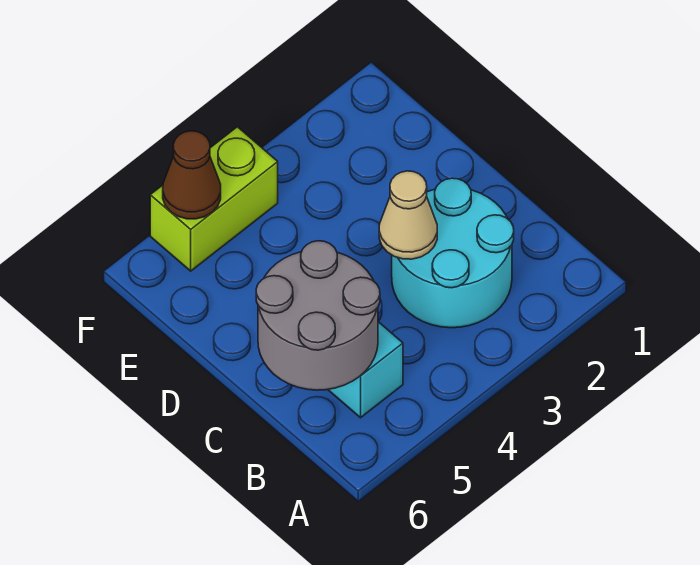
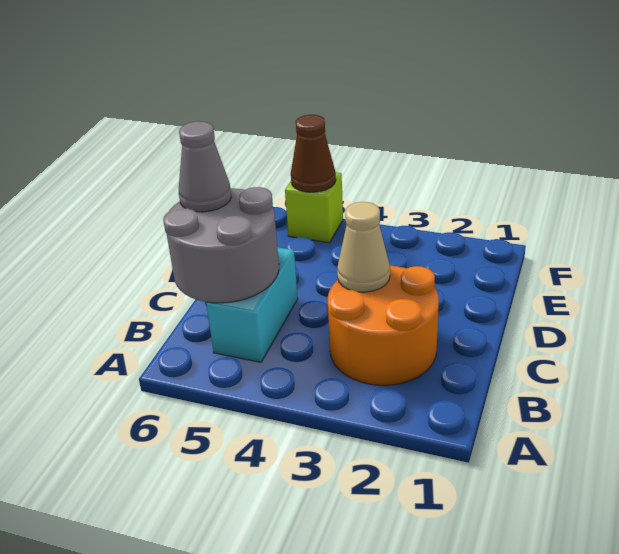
cyan 2x2 round brick [392,178,514,328] -> orange 2x2 round brick [328,266,439,385]
none -> grey 1x1 cone [179,121,231,212]
lime 1x2 brick [150,127,278,271] -> lime 1x1 brick [285,172,343,243]

